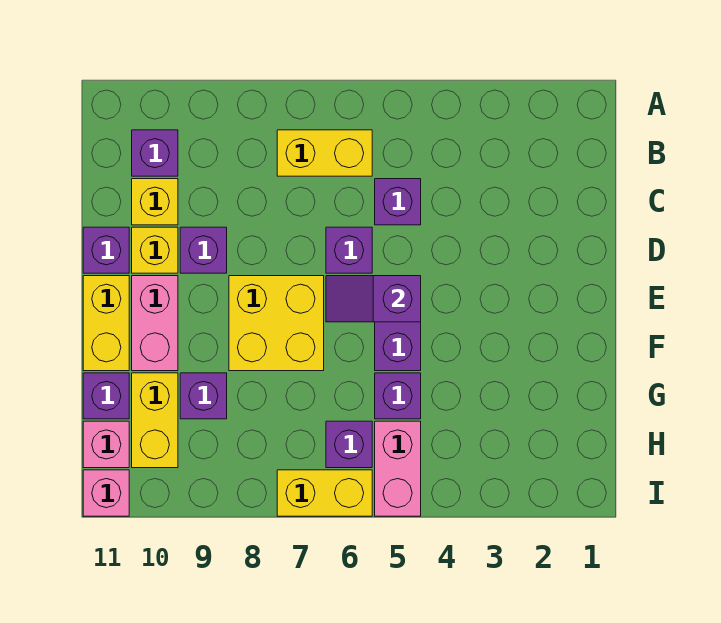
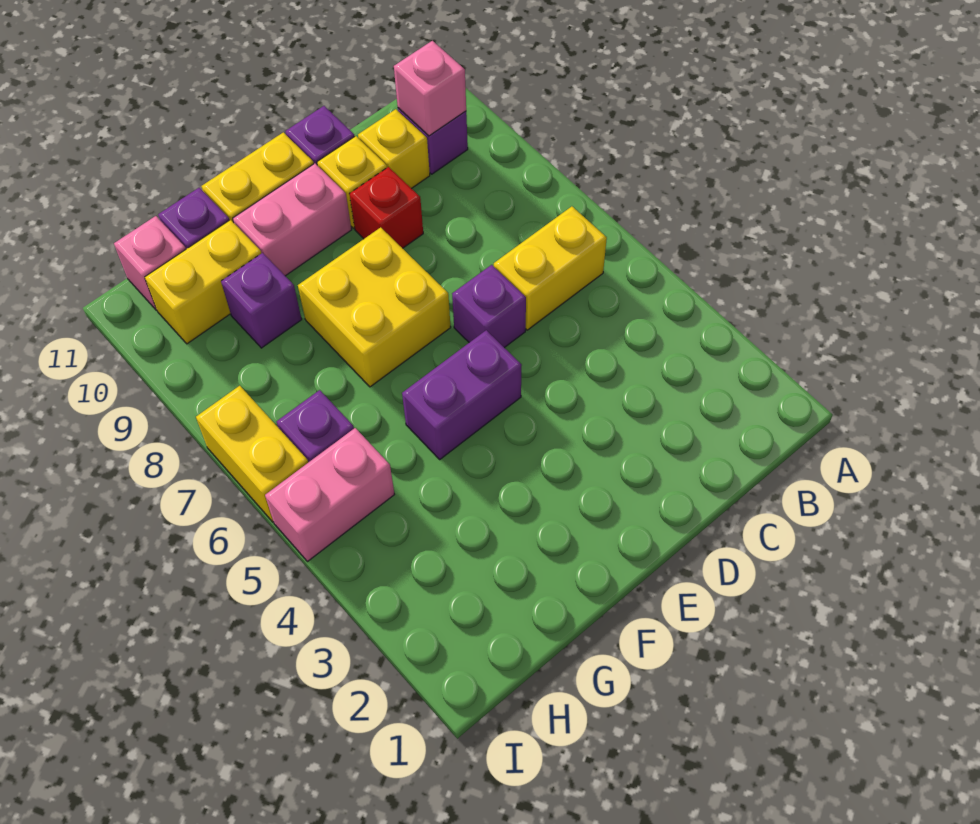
yellow 1x2 brick [277,130,372,176] -> yellow 1x2 brick turned to [494,206,607,330]
purple 1x1 brick [375,179,421,225] -> none
purple 1x1 brick [180,227,227,273] -> red 1x1 brick [350,167,423,248]
purple 1x2 slope [326,276,421,322] -> none
purple 1x1 brick [375,373,421,419] -> none
pink 1x1 brick [83,470,129,516] -> pink 1x1 brick moved to [394,41,466,136]

